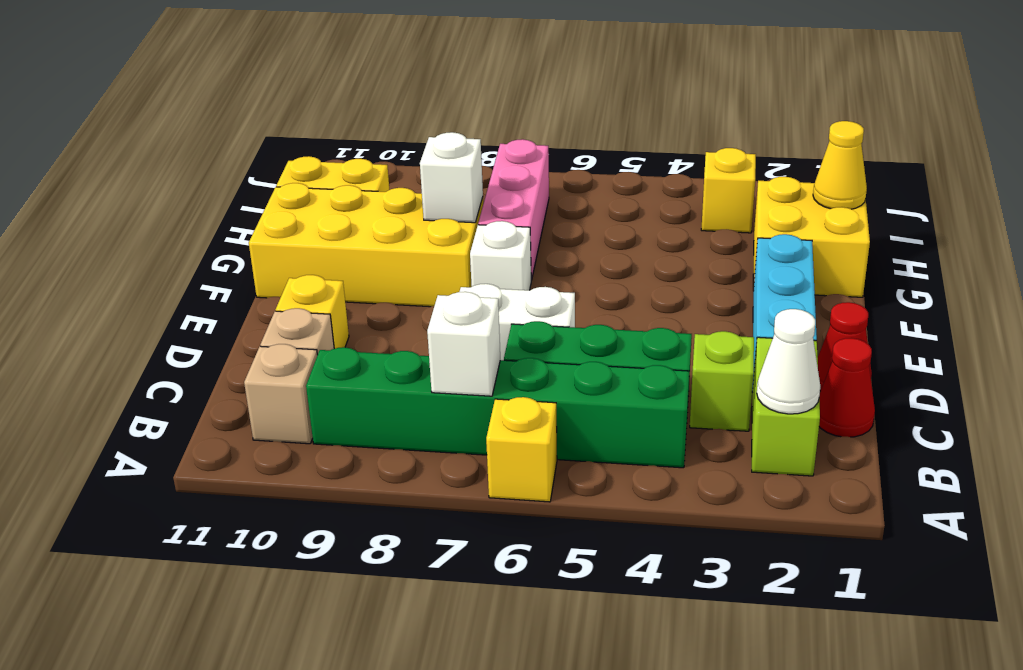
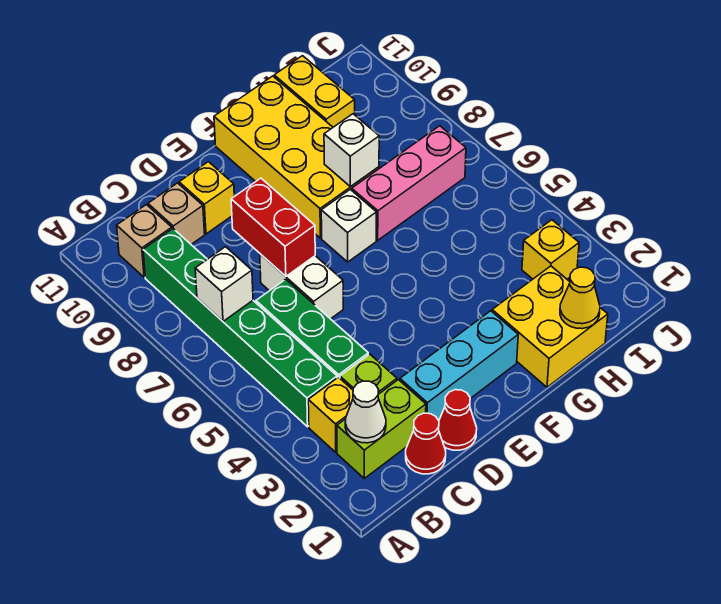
yellow 1x1 brick [486,397,557,502] -> yellow 1x1 brick moved to [308,377,353,452]
none -> red 1x2 brick [231,178,315,276]

